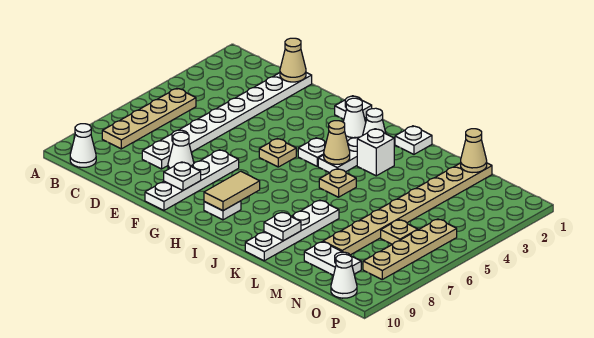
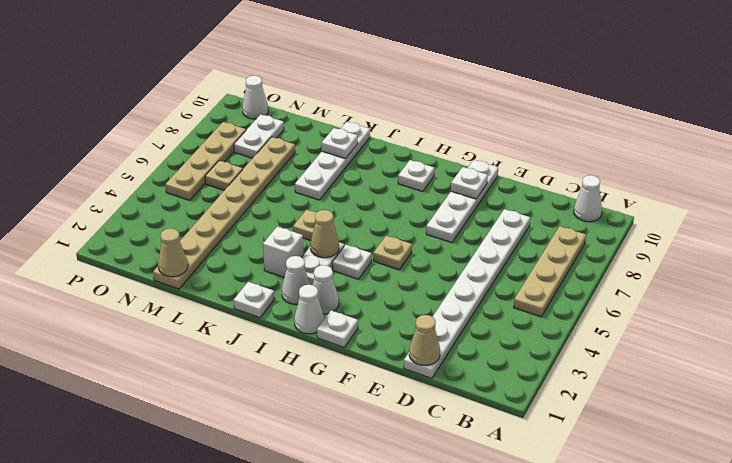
white 1x1 cone [168,132,194,169] -> white 1x1 cone moved to [294,285,324,334]
tan 1x2 tile [204,171,260,211] -> none
white 1x2 plate [304,242,361,275] -> white 1x2 plate turned to [234,114,284,158]

